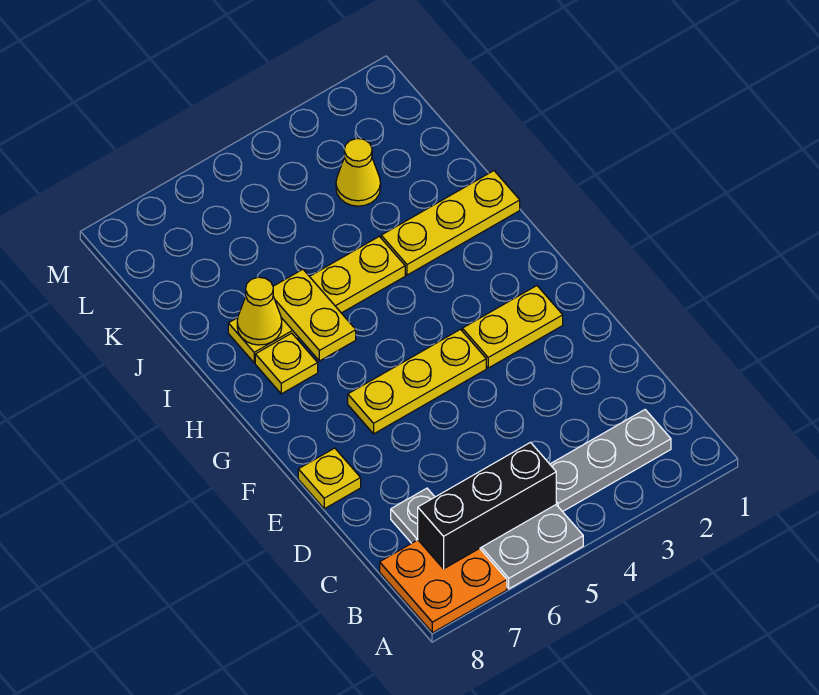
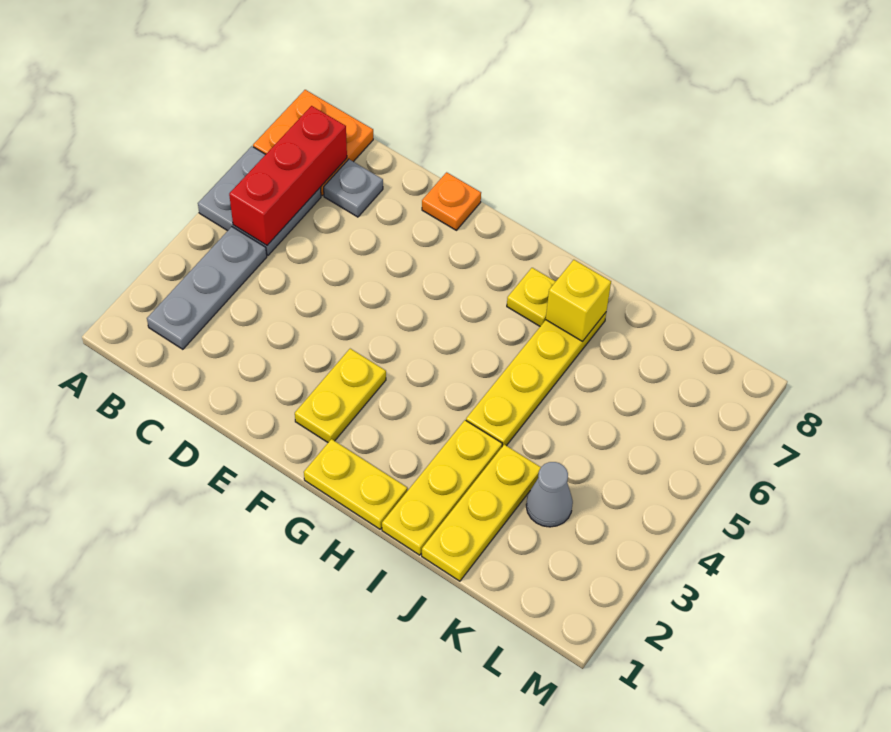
black 1x3 brick [418,442,556,569] -> red 1x3 brick [229,106,347,245]
yellow 1x1 plate [298,448,361,509] -> orange 1x1 plate [422,172,481,230]
yellow 1x3 plate [348,329,486,434] -> yellow 1x3 plate moved to [422,445,541,581]
yellow 1x2 plate [273,269,356,361] -> yellow 1x2 plate moved to [304,439,407,529]
yellow 1x1 cone [237,277,282,345] -> yellow 1x1 brick [546,260,611,342]
yellow 1x1 cone [336,139,381,206] -> grey 1x1 cone [526,462,573,527]

